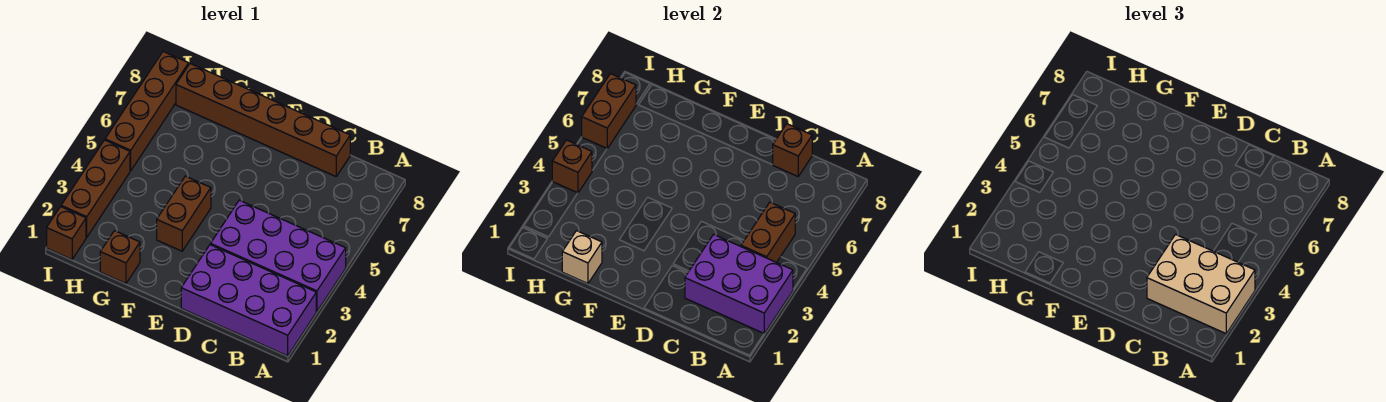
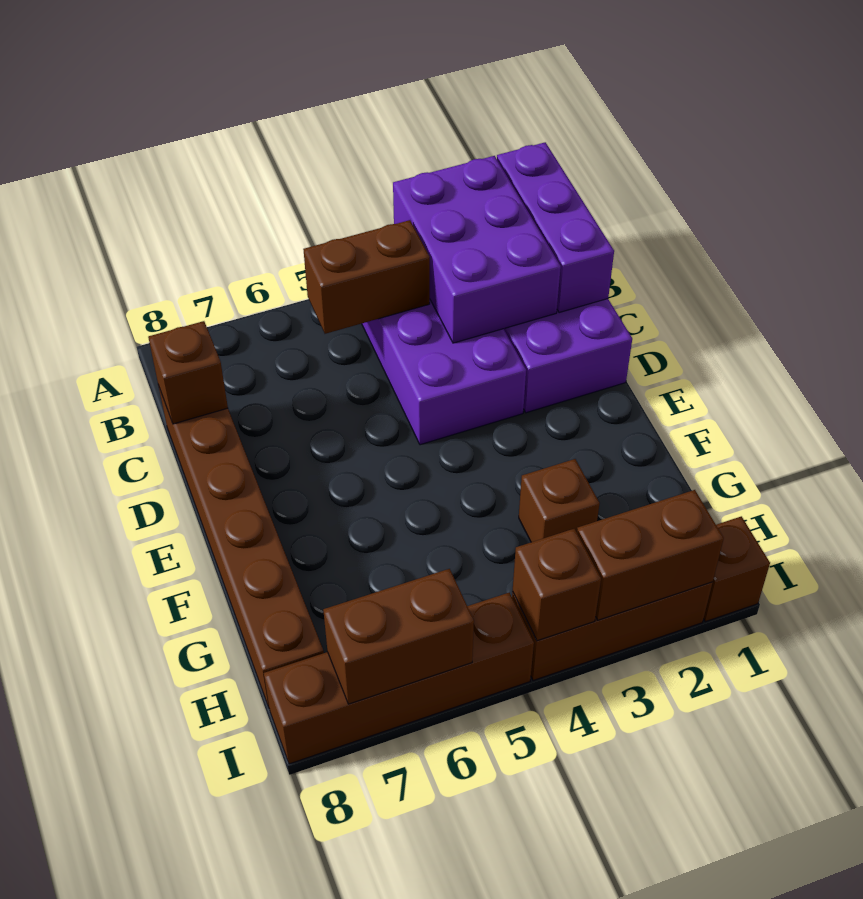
none -> purple 1x3 brick [497,142,614,313]
tan 2x3 brick [1147,235,1255,333] -> none
brown 1x2 brick [157,176,211,251] -> brown 1x2 brick moved to [577,490,724,620]
brown 1x1 brick [100,231,140,284] -> brown 1x1 brick moved to [519,459,600,542]
tan 1x1 brick [562,231,602,284] -> none

